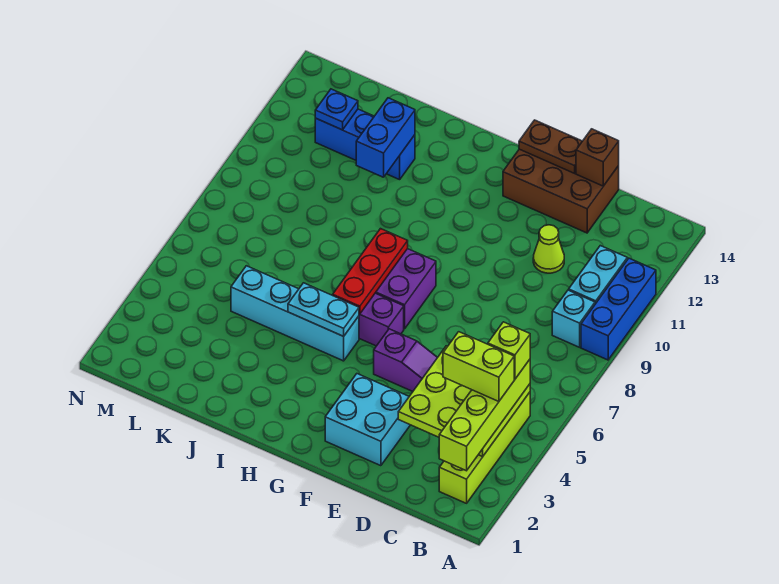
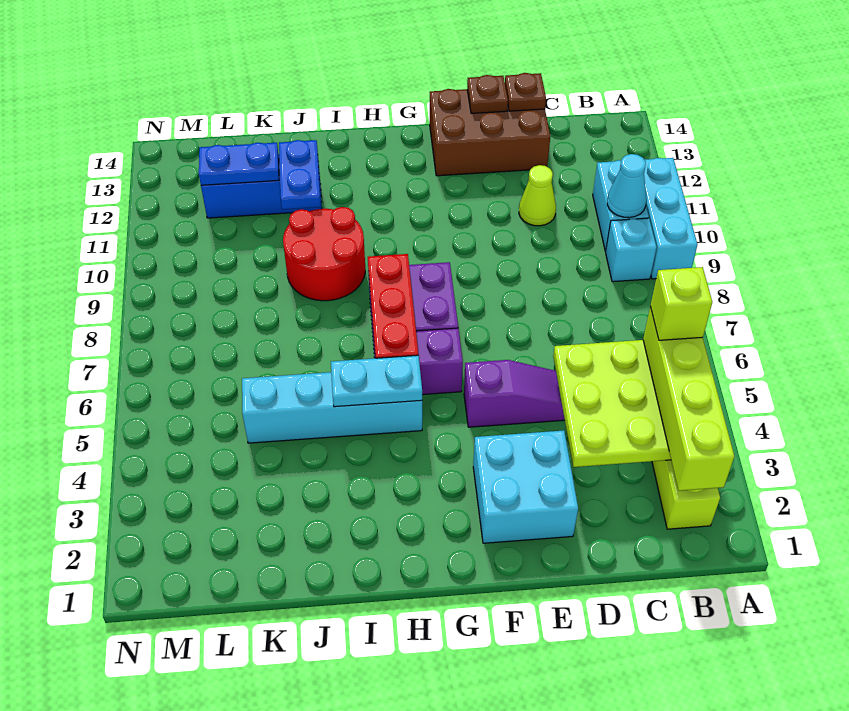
blue 1x3 brick [581,258,656,360] -> cyan 1x3 brick [644,158,698,279]
lime 1x2 brick [443,332,514,402] -> none
none -> cyan 1x1 cone [607,154,647,218]
brown 1x1 brick [576,129,619,186] -> brown 1x1 plate [505,73,546,111]
brown 1x2 plate [519,120,582,173] -> brown 1x1 plate [467,75,508,114]
none -> red 2x2 round brick [283,207,365,301]
blue 1x2 brick [356,98,415,177] -> blue 1x2 plate [279,140,321,210]
blue 1x1 plate [315,89,358,130] -> blue 1x2 plate [199,143,279,185]

